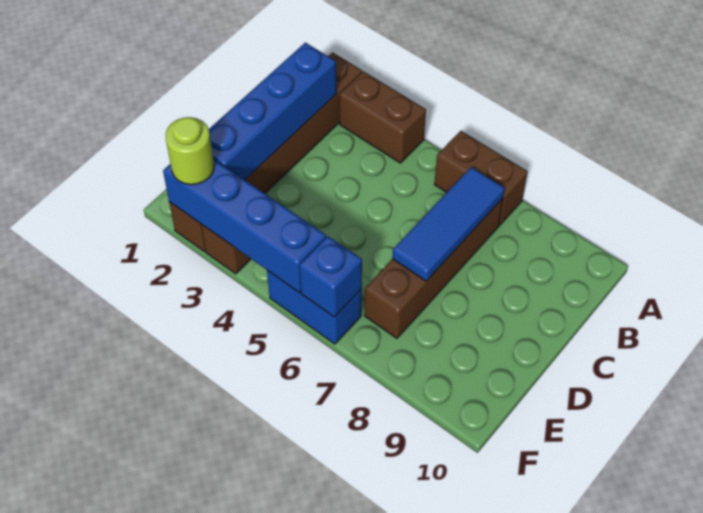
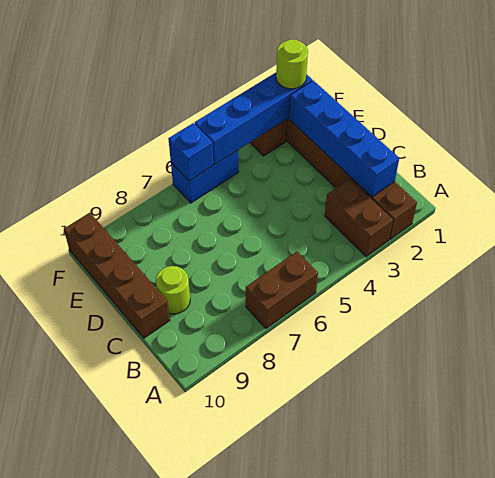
brown 1x2 brick [339,71,426,163] -> brown 1x2 brick turned to [325,179,393,257]
brown 1x4 brick [364,198,503,338] -> brown 1x4 brick moved to [64,213,170,338]
blue 1x3 tile [392,167,505,281] -> none
none -> lime 1x1 round brick [156,266,190,314]

